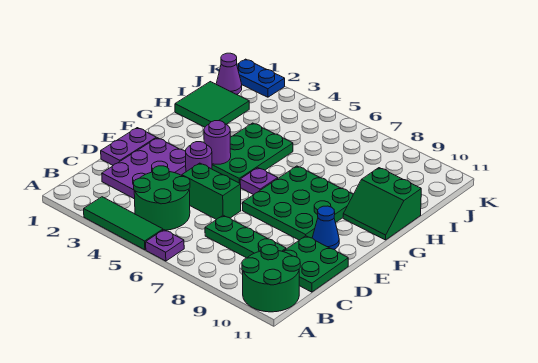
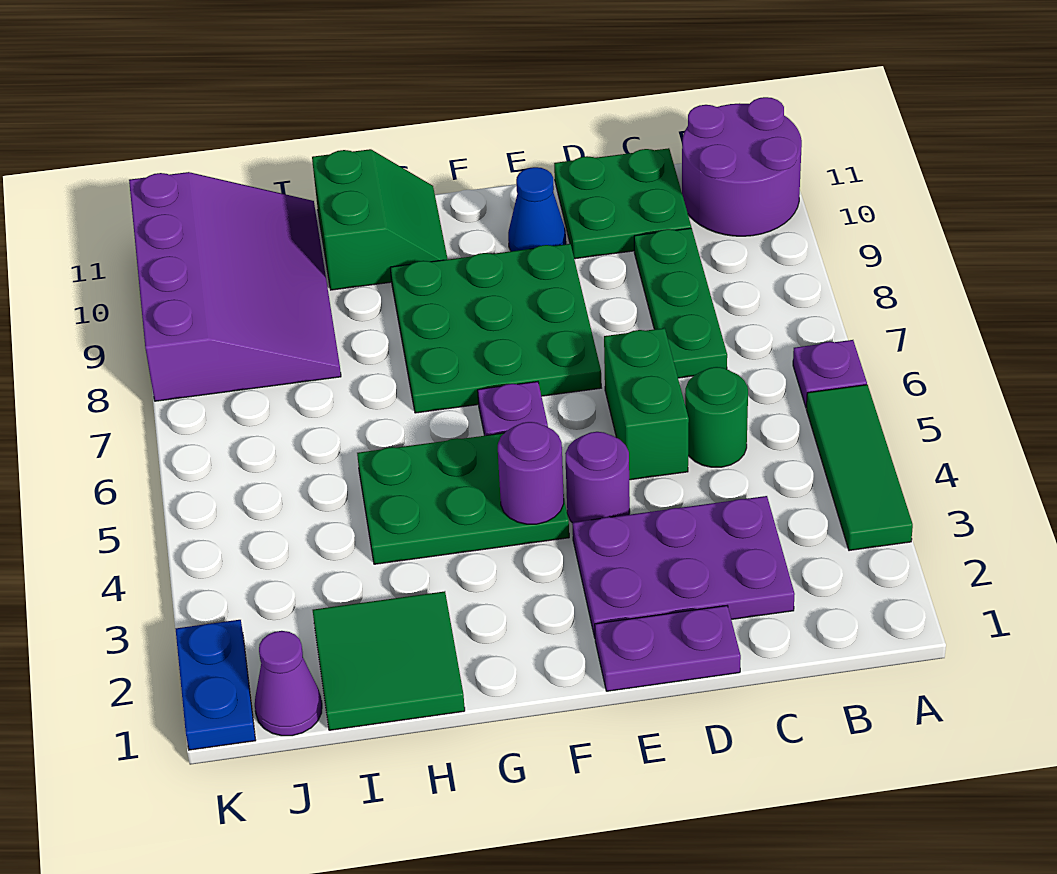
green 2x2 round brick [242,245,300,312] -> purple 2x2 round brick [682,97,802,236]
green 2x2 round brick [134,166,190,230] -> green 1x1 round brick [685,367,748,467]
none -> purple 3x4 slope [129,172,341,401]

